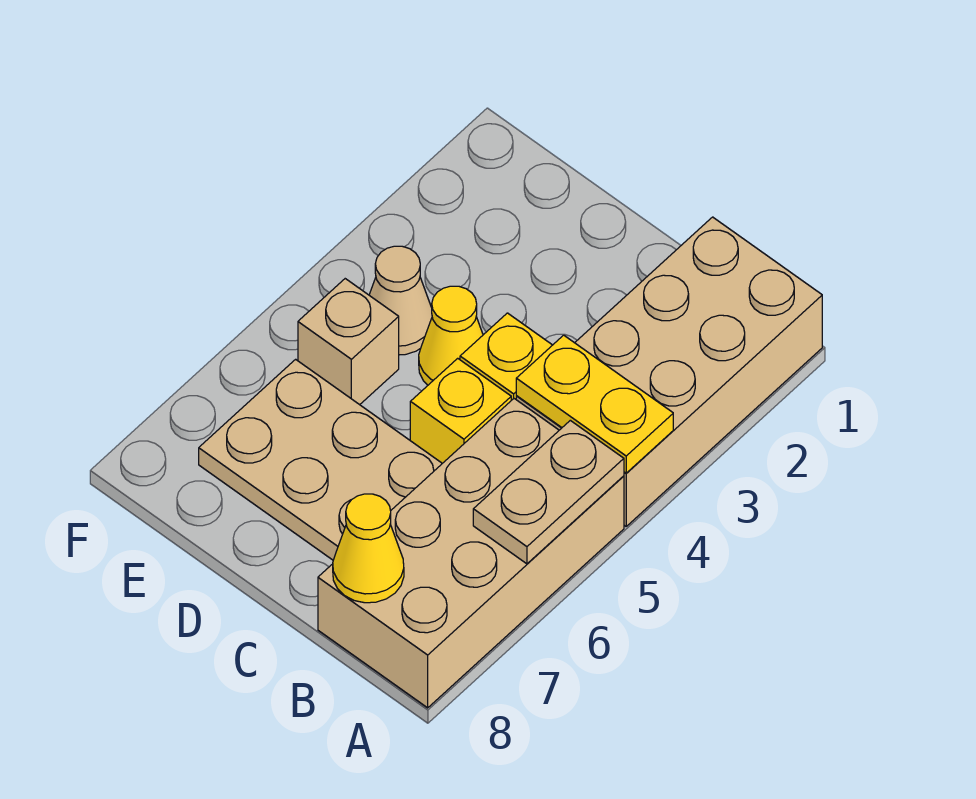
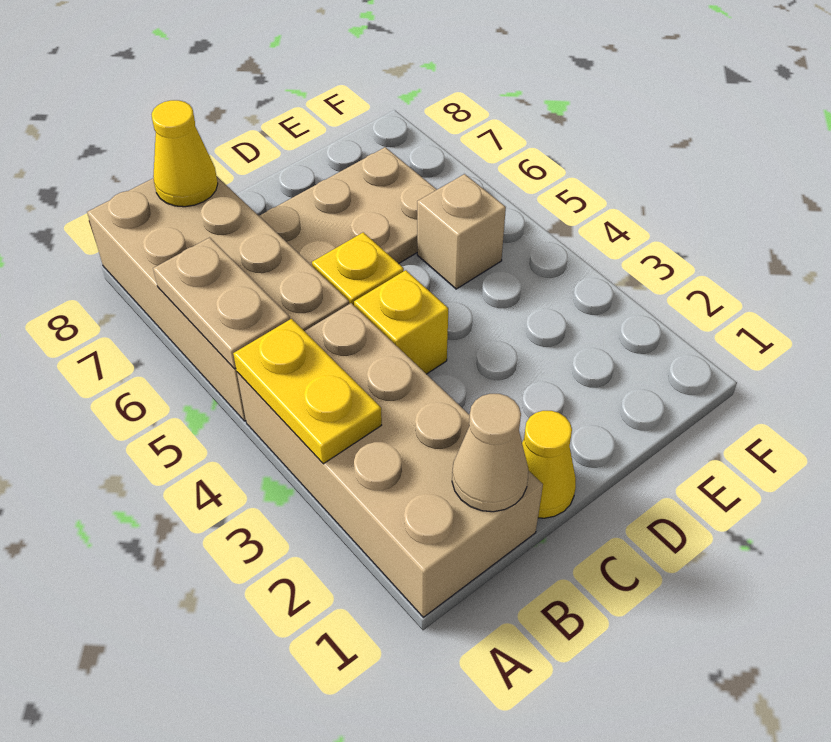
yellow 1x2 plate [516,335,673,473] -> yellow 1x2 plate turned to [233,319,382,464]
yellow 1x1 cone [419,286,483,385] -> yellow 1x1 cone moved to [522,411,576,518]
tan 1x1 cone [369,246,432,355] -> tan 1x1 cone moved to [452,394,528,512]

